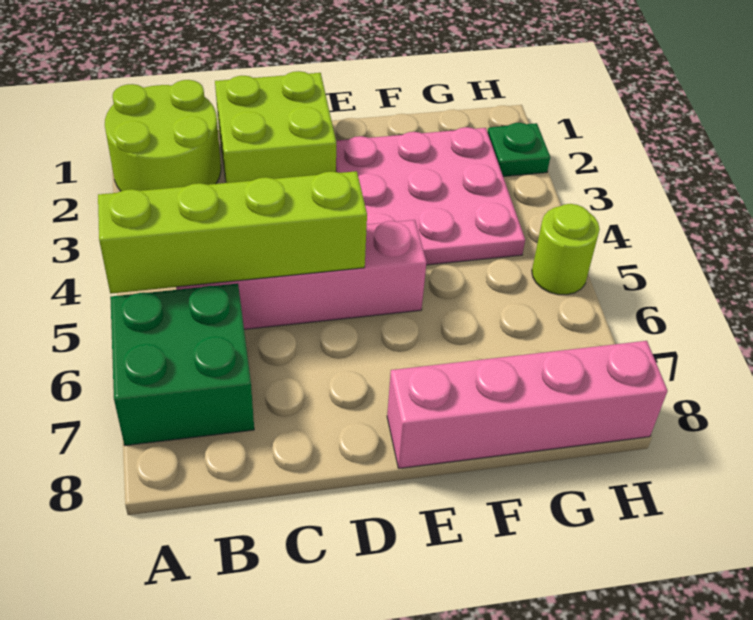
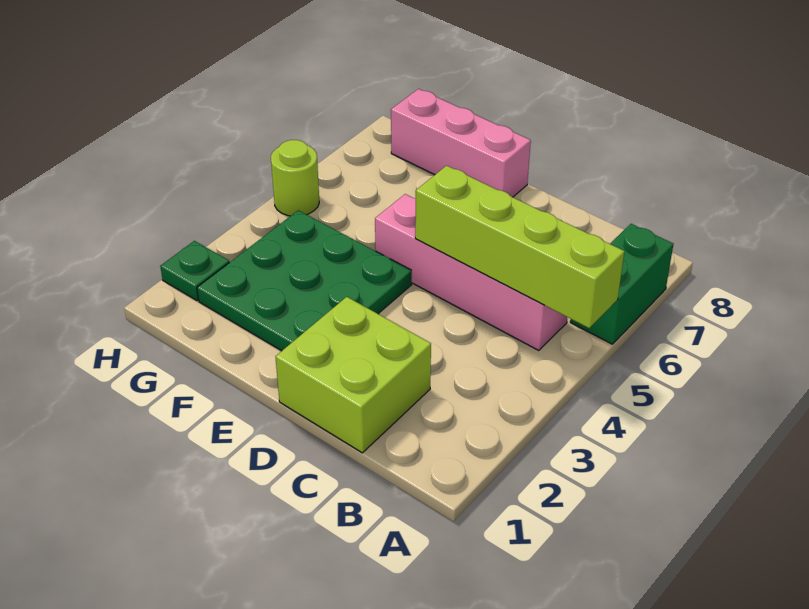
lime 2x2 round brick [105,80,221,191] -> none
green 2x2 brick [110,284,254,446] -> green 1x2 brick [570,224,673,344]
pink 3x3 plate [336,127,525,265] -> green 3x3 plate [197,210,412,351]
pink 1x4 brick [387,341,668,468] -> pink 1x3 brick [391,89,531,197]

